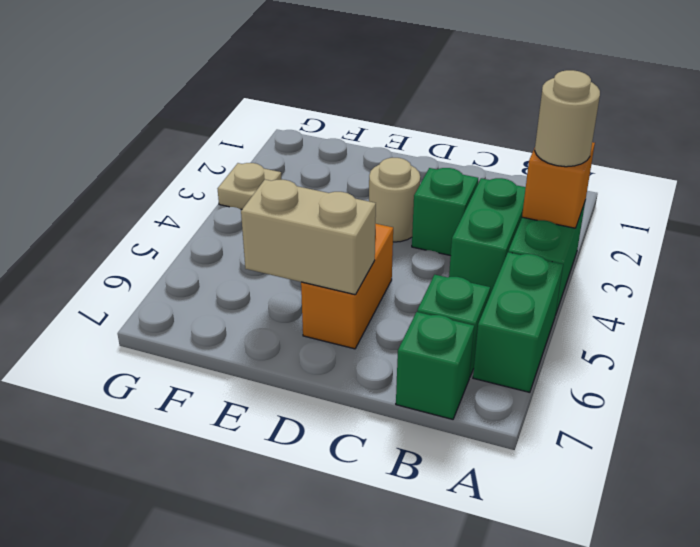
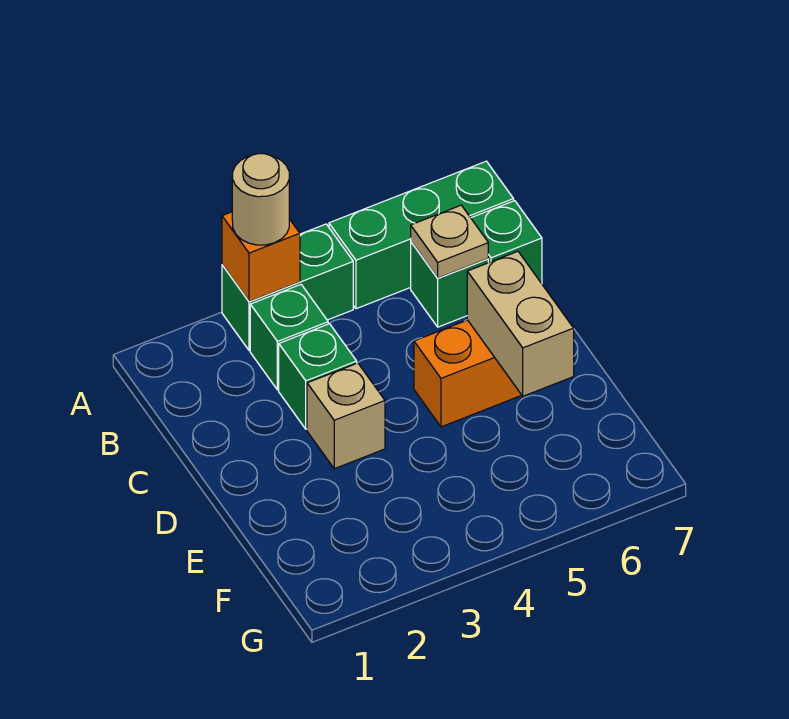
green 1x2 brick [473,252,563,392] -> green 1x3 brick [329,161,514,309]
green 1x2 brick [449,178,526,296] -> green 1x1 brick [250,285,328,390]
tan 1x1 round brick [369,158,420,242] -> tan 1x1 brick [307,363,385,469]
tan 1x1 plate [217,163,282,209] -> tan 1x1 plate moved to [411,205,488,278]

